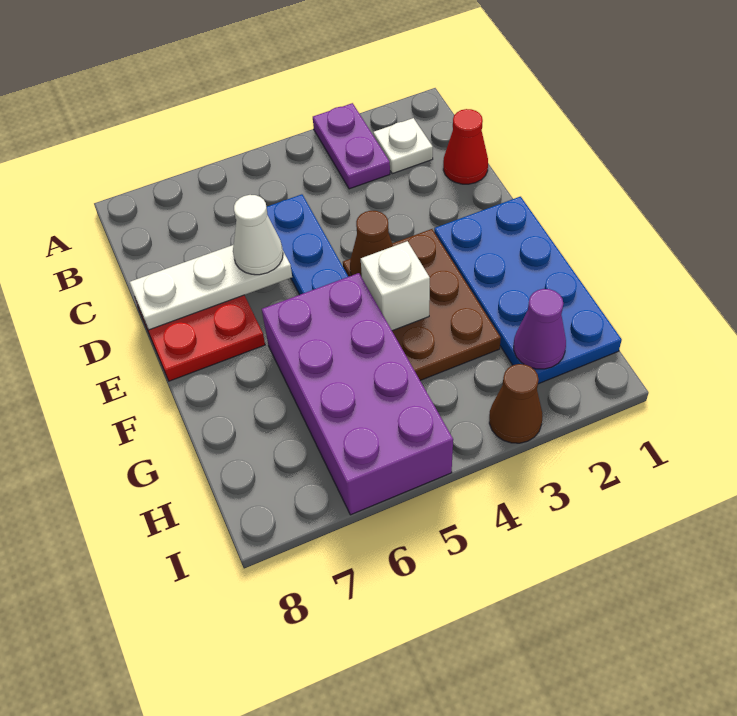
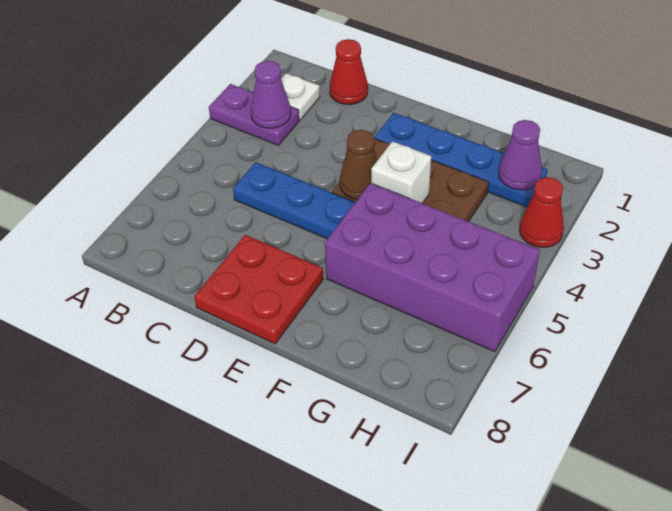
none -> purple 1x1 cone [251,61,291,128]
white 1x3 plate [130,245,292,330] -> none
white 1x1 cone [233,195,283,275] -> none
blue 2x4 plate [434,197,622,384] -> blue 1x4 plate [375,113,547,207]
brown 1x1 cone [489,364,542,443] -> red 1x1 cone [520,177,564,248]

